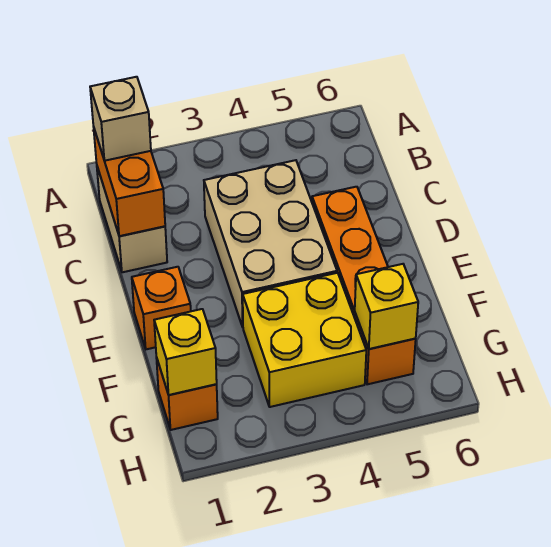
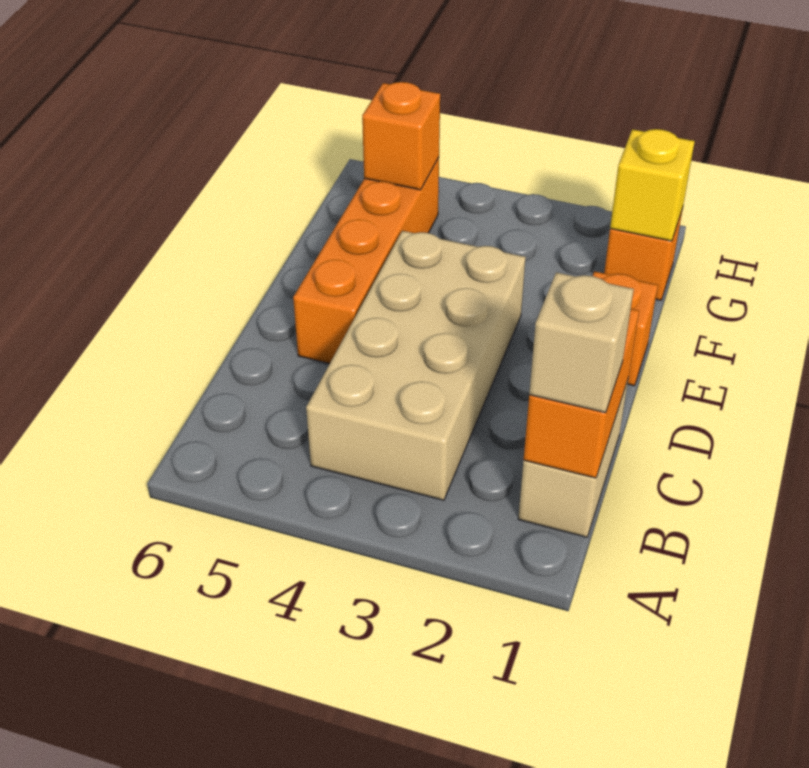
tan 2x3 brick [204,160,337,327] -> tan 2x4 brick [306,231,526,500]
yellow 2x2 brick [243,273,366,407] -> none
yellow 1x1 brick [355,264,418,349] -> orange 1x1 brick [362,82,440,190]

